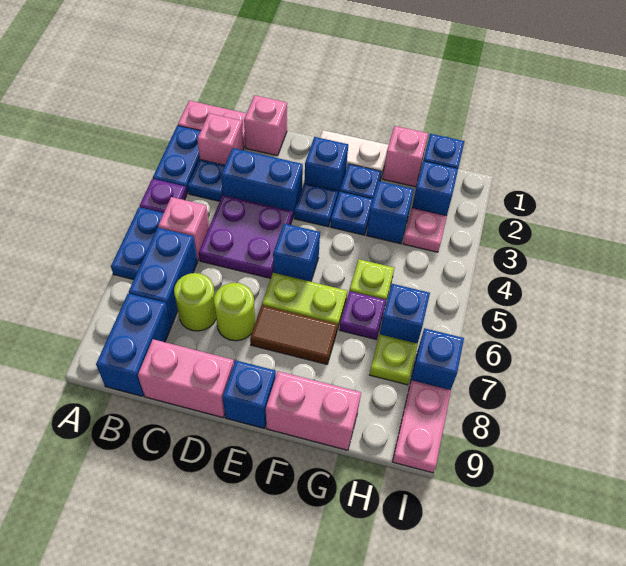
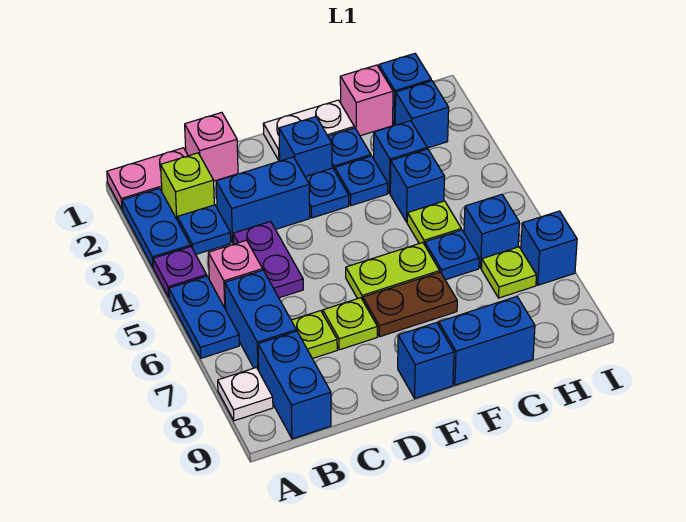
none -> white 1x1 plate [218,367,273,421]
pink 1x1 brick [197,113,244,165] -> lime 1x1 brick [161,153,214,219]
purple 2x2 plate [199,195,292,278] -> purple 1x2 plate [233,221,303,298]
lime 1x1 round brick [174,273,216,331] -> lime 1x1 plate [291,311,337,359]
pink 1x2 brick [138,339,234,417] -> none
lime 1x1 round brick [214,283,255,341] -> lime 1x1 plate [323,298,377,350]
blue 1x1 brick [273,224,320,282] -> blue 1x1 brick moved to [390,149,445,222]
brown 1x2 tile [250,305,338,364] -> brown 1x2 plate [363,272,457,337]
pink 1x2 brick [266,371,361,450] -> blue 1x2 brick [439,296,535,385]
purple 1x1 plate [339,291,386,339] -> blue 1x1 plate [425,230,479,280]
pink 1x1 plate [403,208,447,252] -> none
pink 1x2 plate [393,380,451,473] -> none

